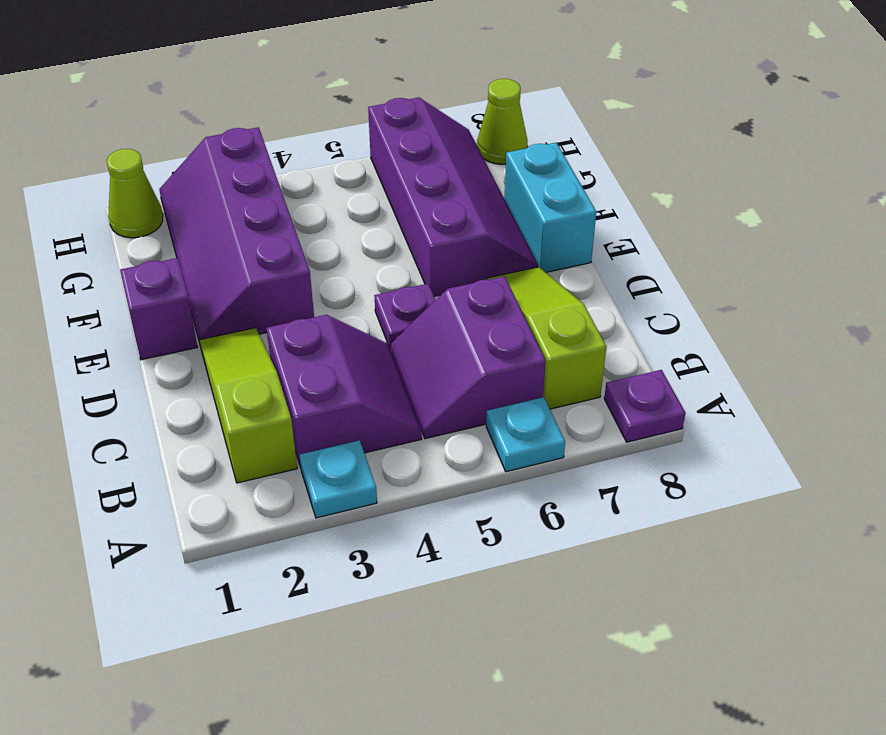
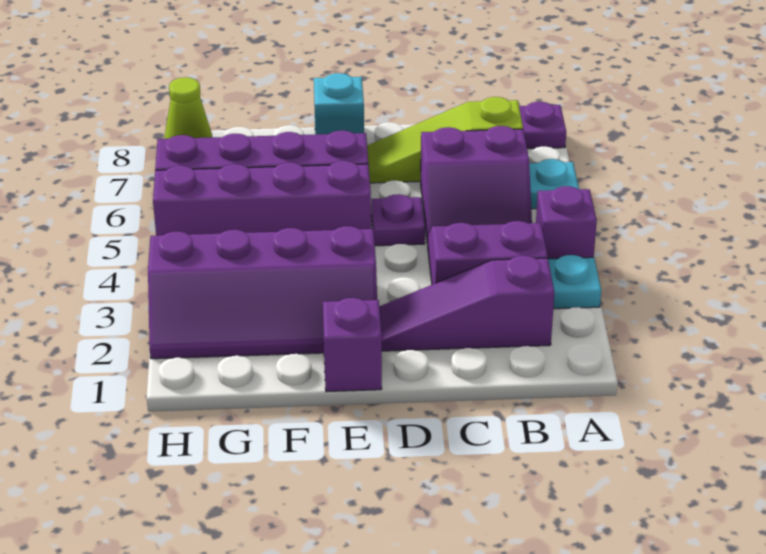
none -> purple 1x1 brick [536,186,597,259]
lime 1x3 slope [199,328,297,483] -> purple 1x3 slope [379,256,554,351]
none -> purple 1x4 brick [153,161,371,236]
cyan 1x2 brick [504,143,596,272] -> cyan 1x1 brick [314,73,364,134]
lime 1x1 cone [107,149,163,238] -> none

